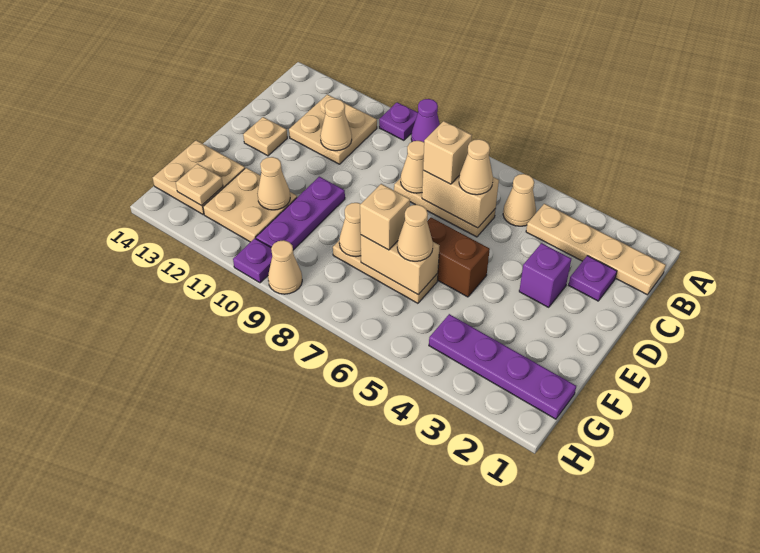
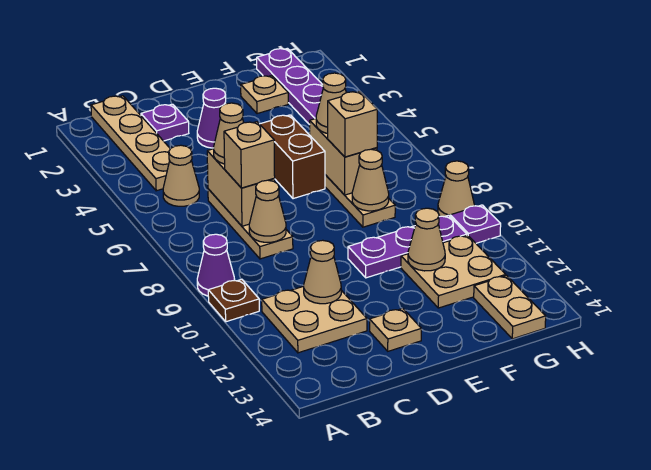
purple 1x1 plate [379,102,418,140] -> brown 1x1 plate [208,279,259,322]
purple 1x1 brick [519,243,571,307] -> purple 1x1 cone [197,88,226,148]
tan 2x2 plate [153,140,245,214] -> tan 1x2 plate [474,276,546,339]
tan 1x1 plate [176,164,223,206] -> tan 1x1 plate moved to [241,76,288,114]

